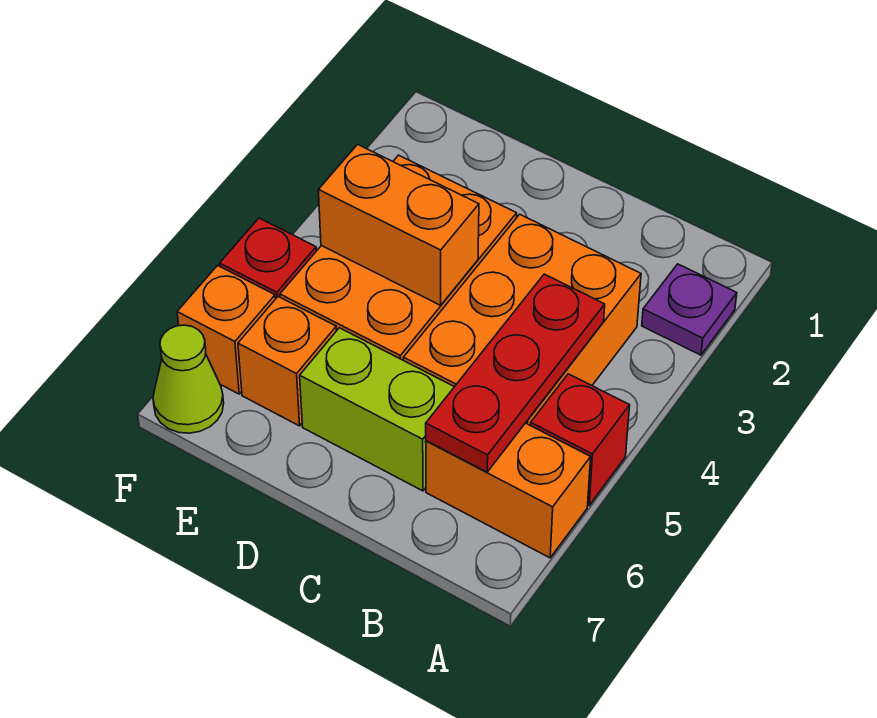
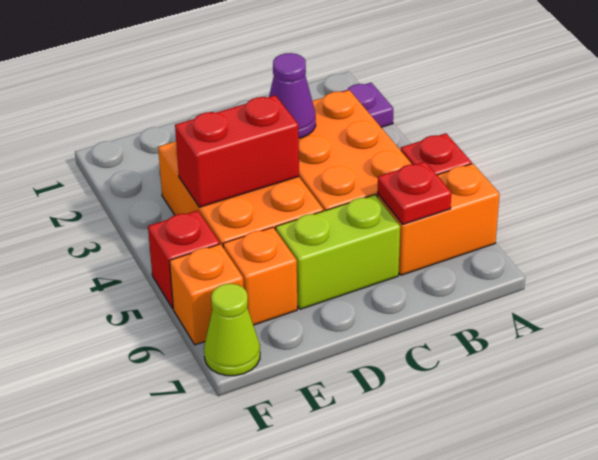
red 1x3 plate [426,274,605,472] -> red 1x1 plate [378,162,451,224]
none -> purple 1x1 cone [269,53,316,138]
orange 1x2 brick [318,144,479,305] -> red 1x2 brick [175,95,299,207]

